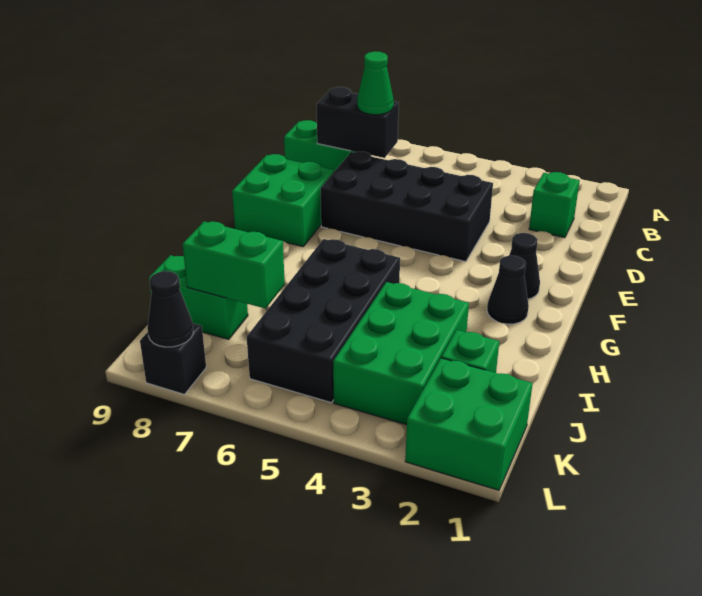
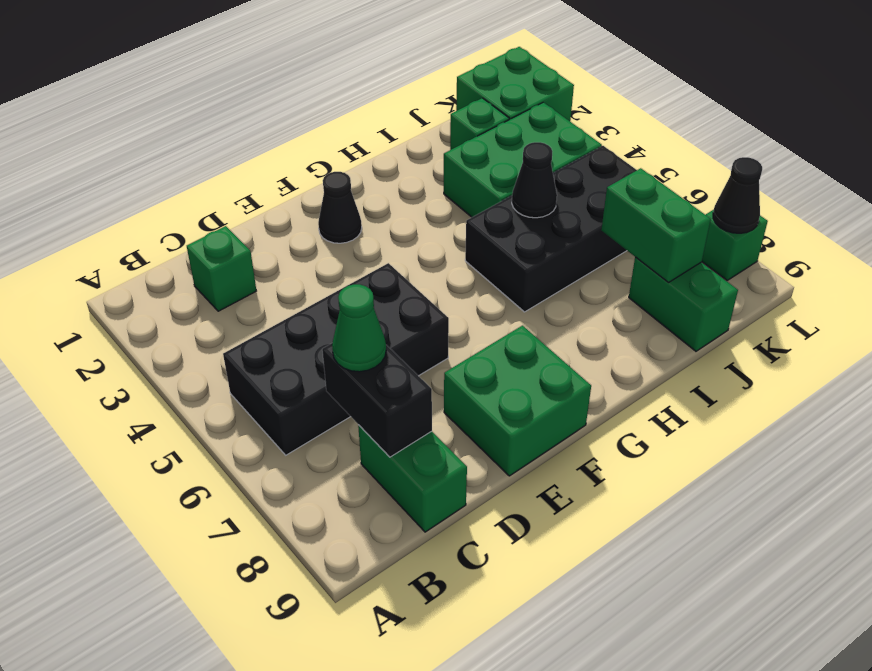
black 2x4 brick [321,151,493,262] -> black 2x4 brick turned to [223,263,449,455]
black 1x1 cone [487,255,529,324] -> black 1x1 cone moved to [512,142,557,218]
black 1x1 brick [140,323,206,394] -> green 1x1 brick [702,210,768,280]

